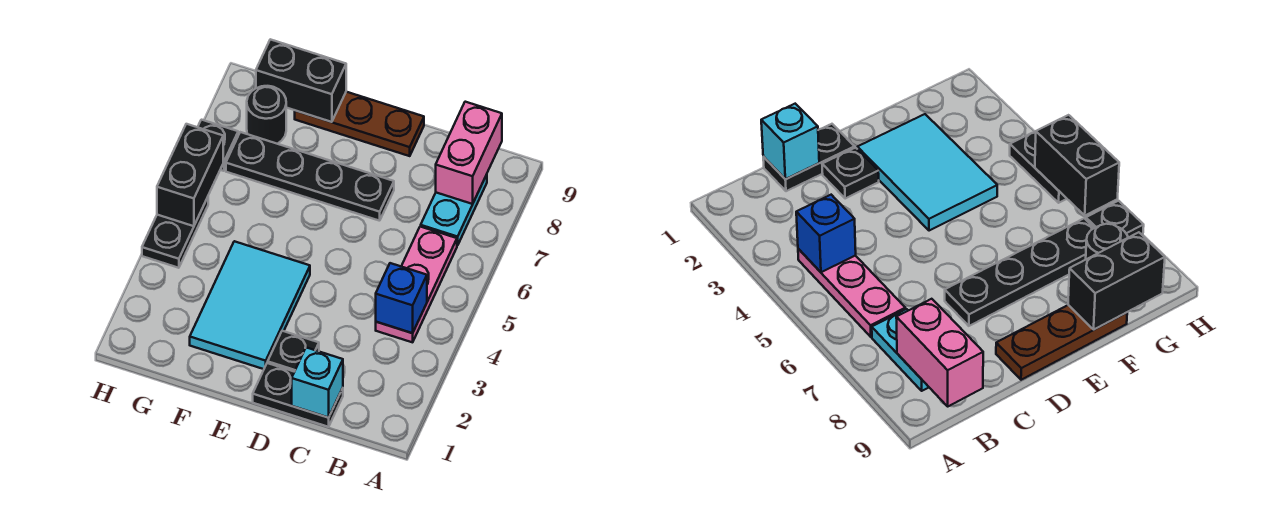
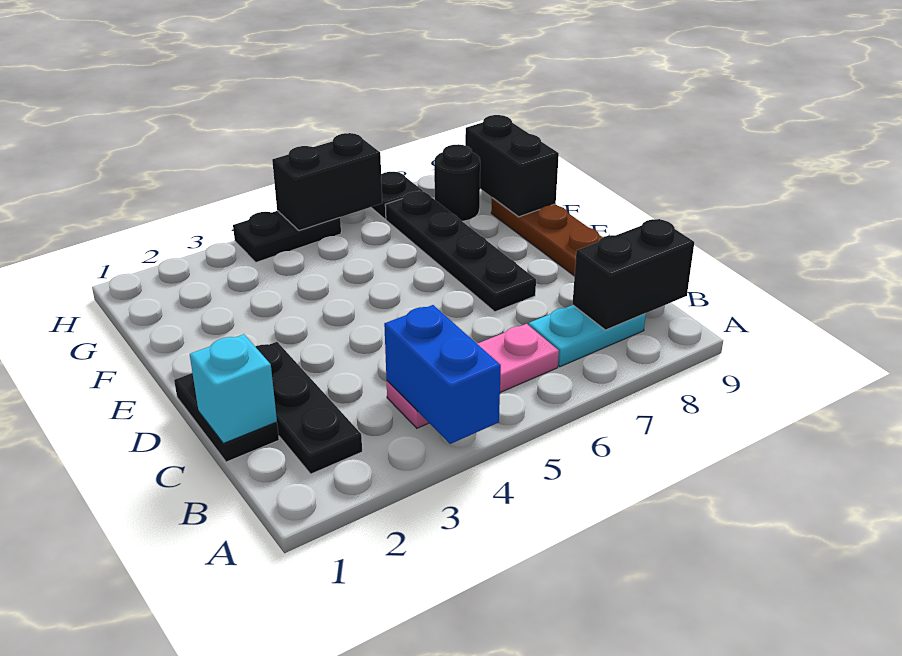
blue 1x1 brick [376,263,427,333] -> blue 1x2 brick [384,305,501,444]
pink 1x2 brick [436,102,502,204] -> black 1x2 brick [572,219,694,330]
black 1x1 plate [268,331,319,372] -> black 1x3 plate [255,342,362,474]
cyan 2x3 tile [190,241,310,369] -> none

